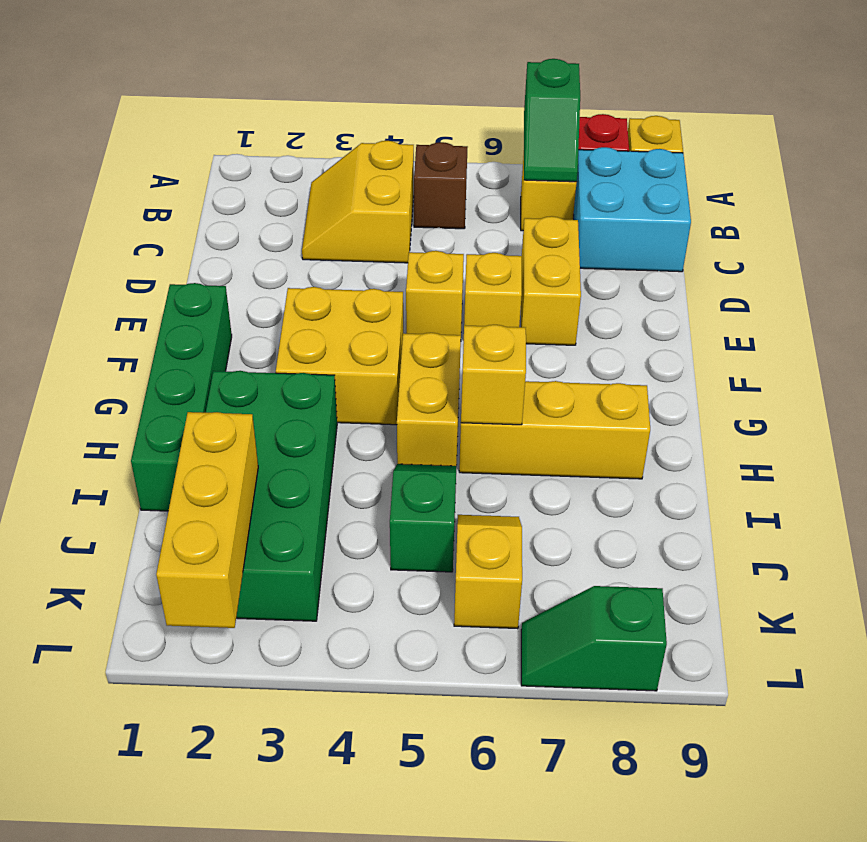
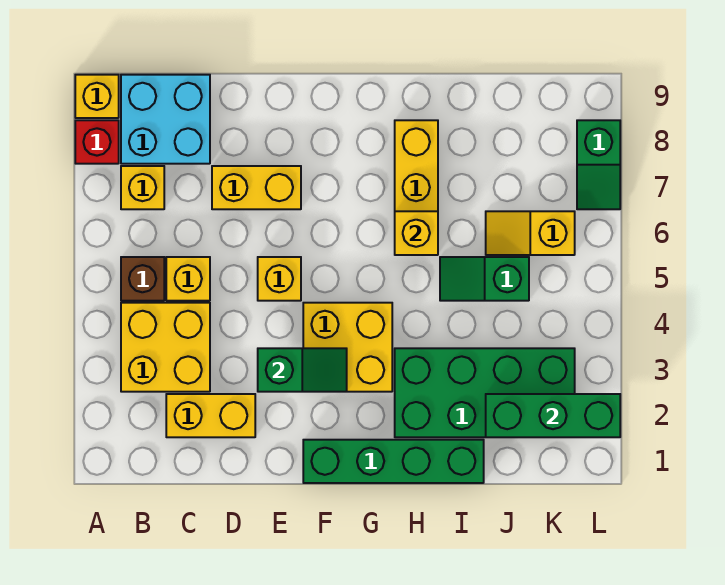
green 1x2 slope [524,59,580,182] -> green 1x2 slope moved to [258,348,347,392]
yellow 2x2 slope [302,141,414,263] -> yellow 2x2 brick [121,303,210,392]
yellow 1x1 brick [464,253,522,327] -> yellow 1x1 brick moved to [166,257,210,301]
yellow 1x2 brick [397,333,461,466] -> yellow 1x2 brick moved to [166,394,255,437]
yellow 1x3 brick [156,412,258,628] -> green 1x3 brick [486,394,620,437]

